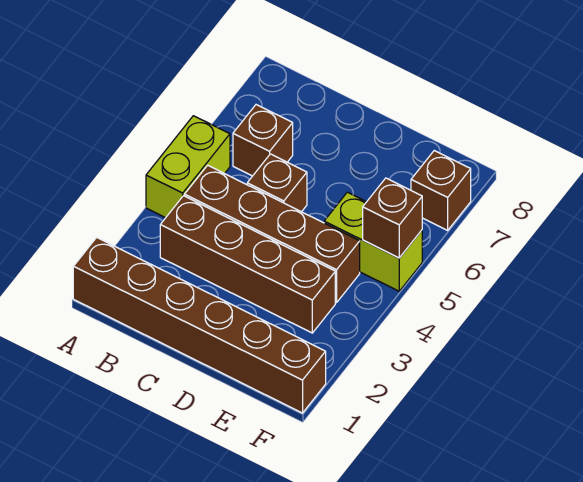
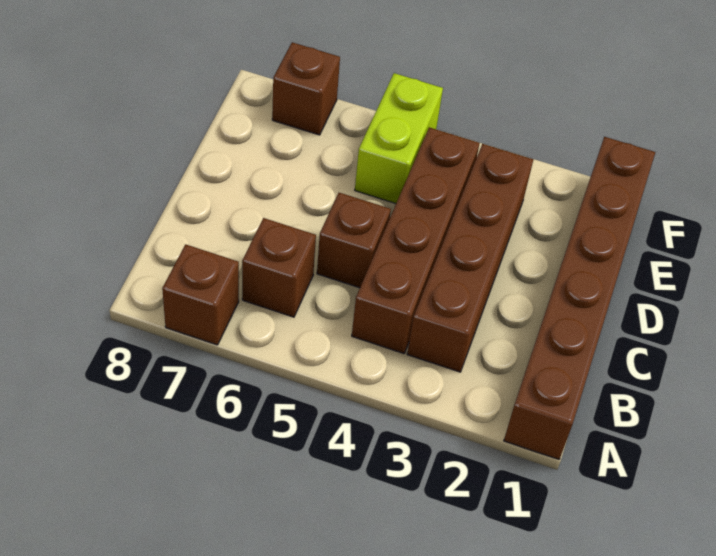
lime 1x2 brick [146,116,230,218] -> none
brown 1x1 brick [363,178,422,258] -> brown 1x1 brick moved to [162,244,239,345]

